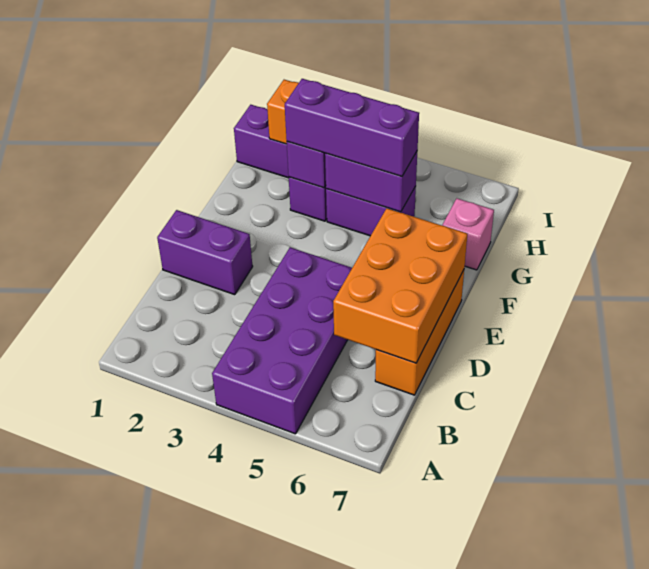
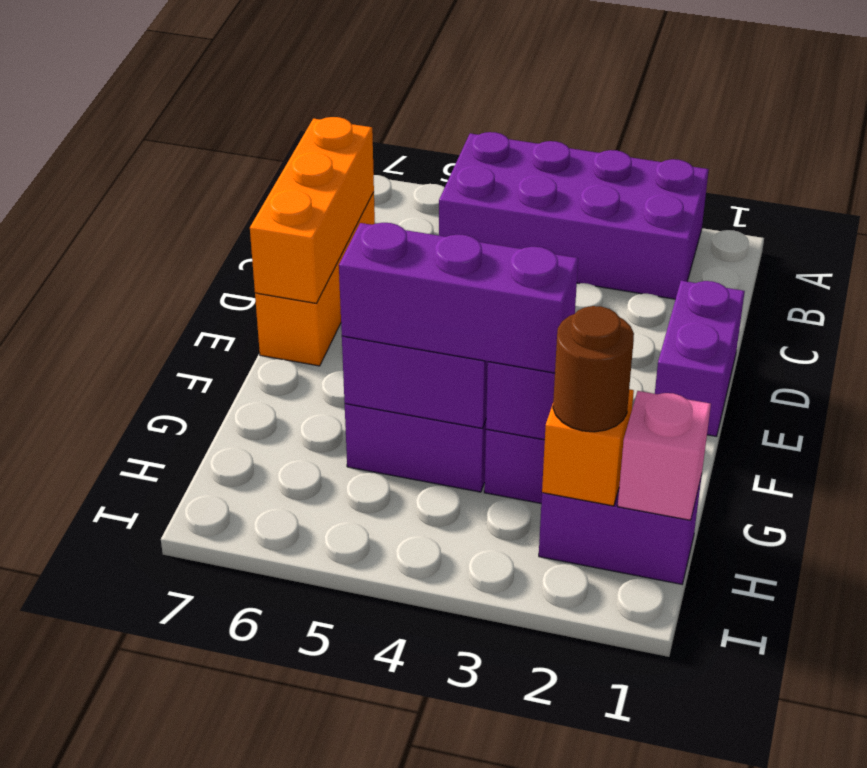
purple 2x4 brick [212,247,352,434] -> purple 2x4 brick turned to [439,132,709,299]
orange 2x3 brick [333,208,467,363] -> orange 1x3 brick [250,117,374,303]
purple 1x2 brick [157,210,253,295] -> purple 1x2 brick turned to [655,281,745,436]
pink 1x1 brick [442,198,494,270] -> pink 1x1 brick moved to [618,391,711,520]
none -> brown 1x1 round brick [553,306,634,432]

